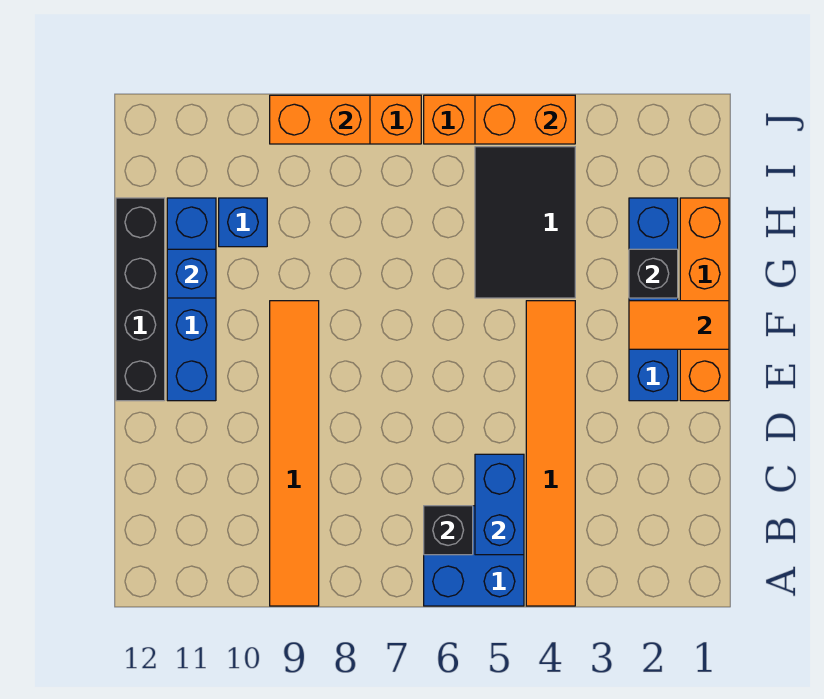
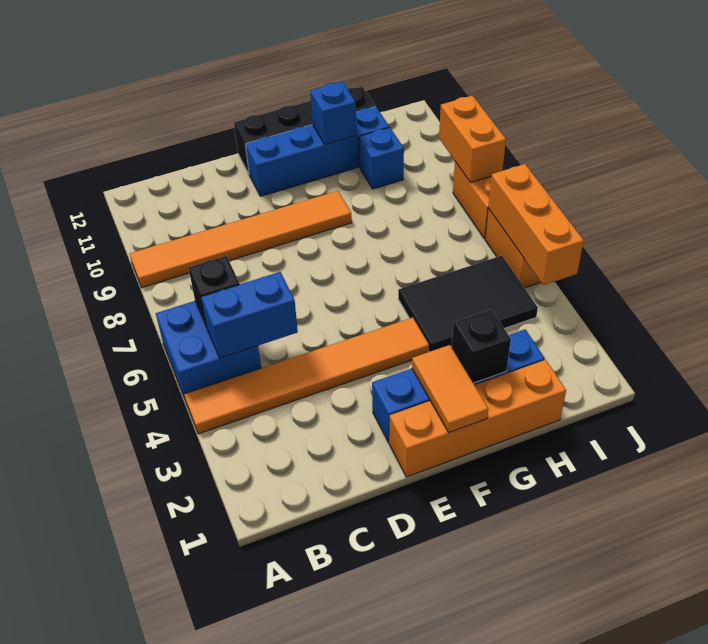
orange 1x2 brick [475,95,575,144] -> orange 1x3 brick [488,164,584,285]

